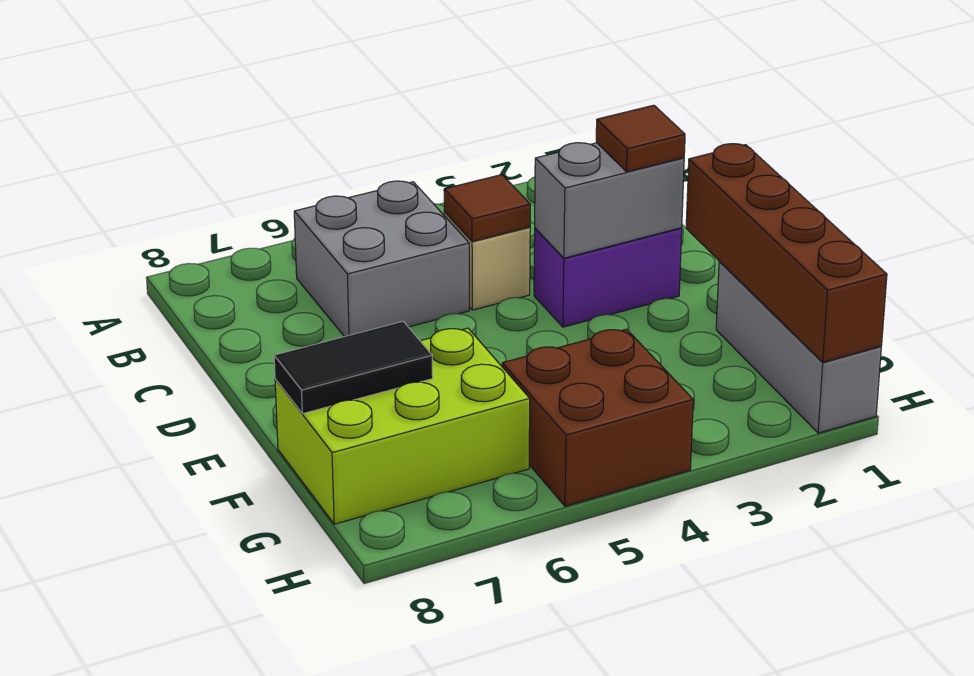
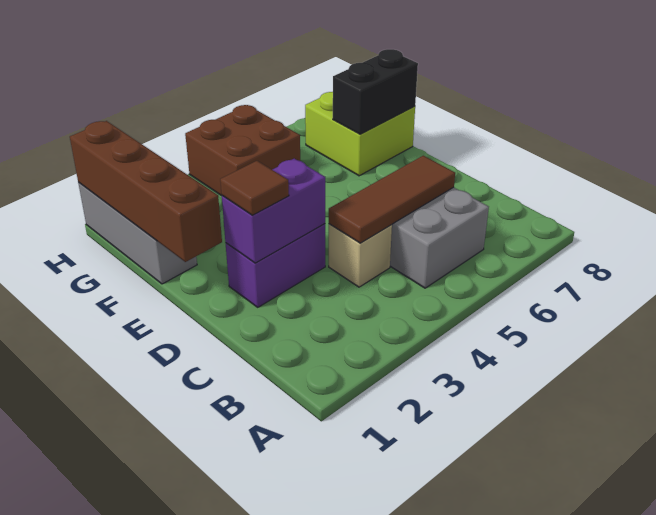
brown 1x1 tile [444,175,530,241] -> brown 1x3 tile [329,156,455,243]
grey 1x2 brick [535,143,684,258] -> purple 1x2 brick [222,159,325,263]
lime 2x3 brick [275,328,530,524] -> lime 2x2 brick [305,92,415,176]
black 1x2 tile [274,321,433,414] -> black 1x2 brick [333,49,418,134]

